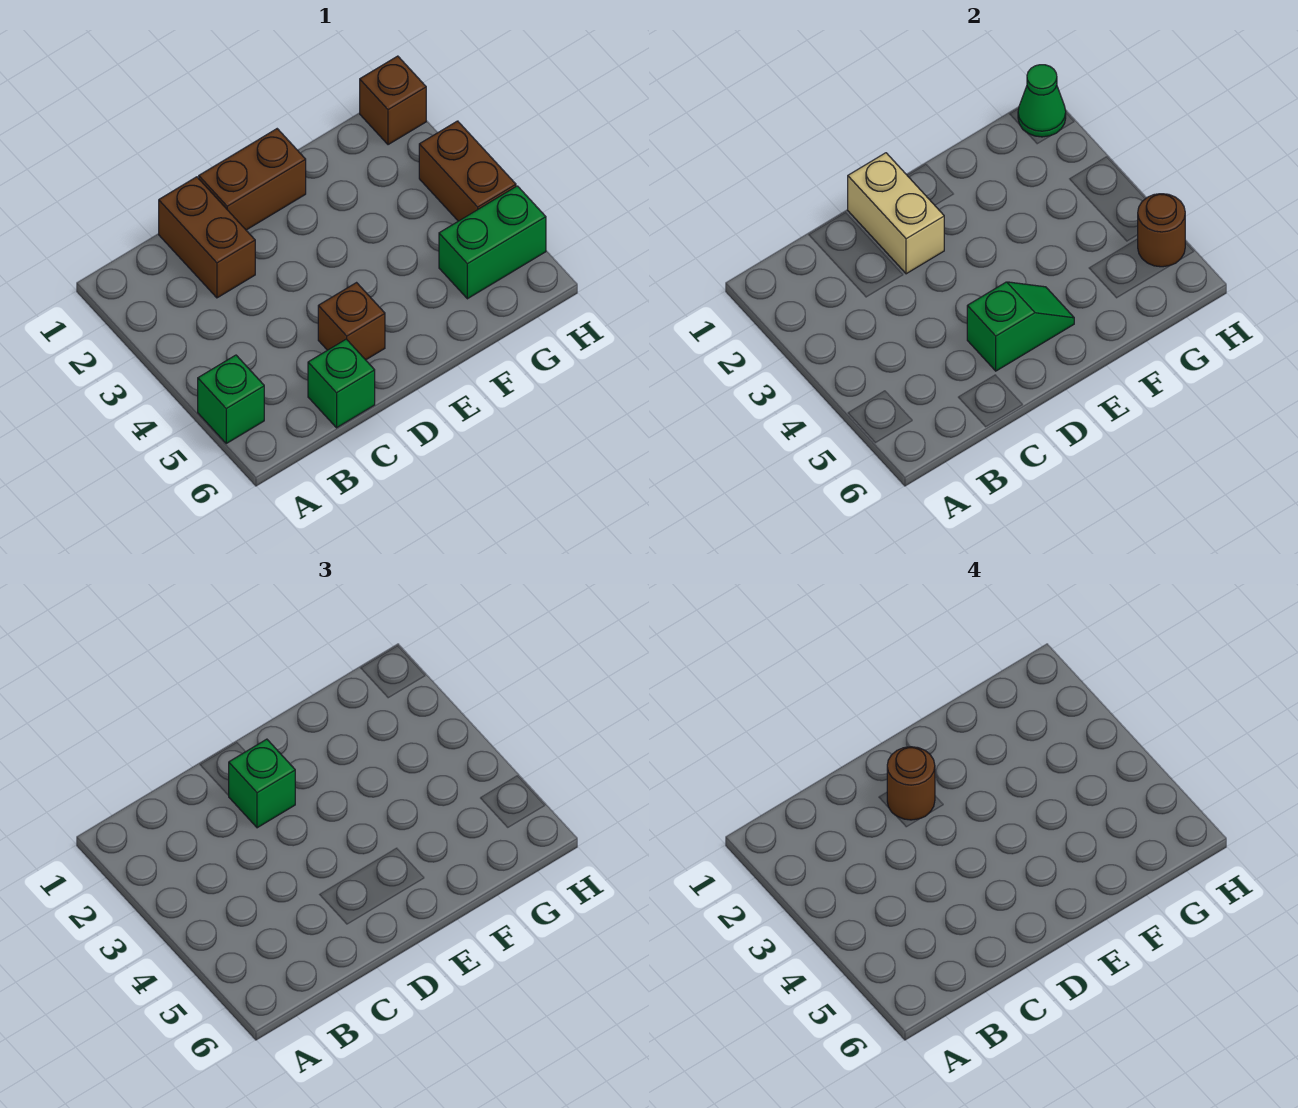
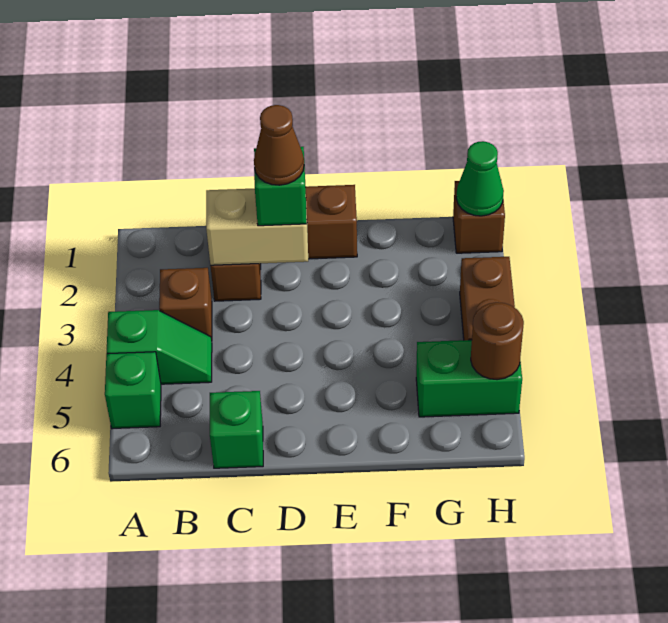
tan 1x2 brick [848,153,944,274] -> tan 1x2 brick turned to [206,189,308,265]
brown 1x1 round brick [887,747,935,820] -> brown 1x1 cone [254,105,304,185]
brown 1x1 brick [318,283,385,360] -> brown 1x1 brick moved to [159,268,212,340]
green 1x2 slope [967,282,1074,371] -> green 1x2 slope moved to [107,310,212,384]

